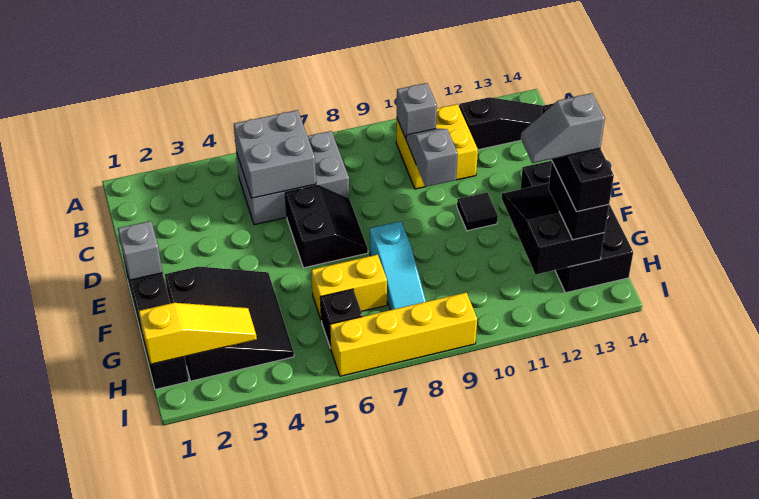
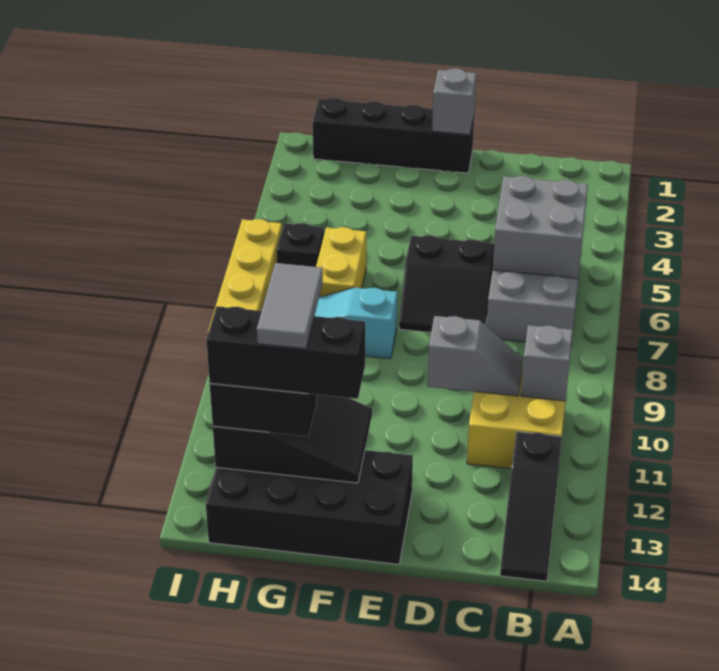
black 1x1 tile [457,192,498,231] -> none
black 3x3 slope [165,267,294,381] -> none
grey 1x2 slope [521,93,605,163] -> grey 1x2 tile [257,263,323,349]
yellow 1x3 slope [139,303,257,364] -> none

